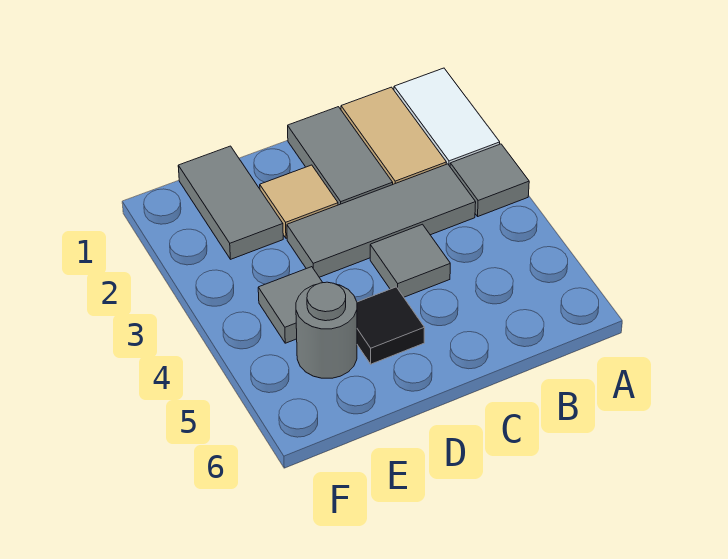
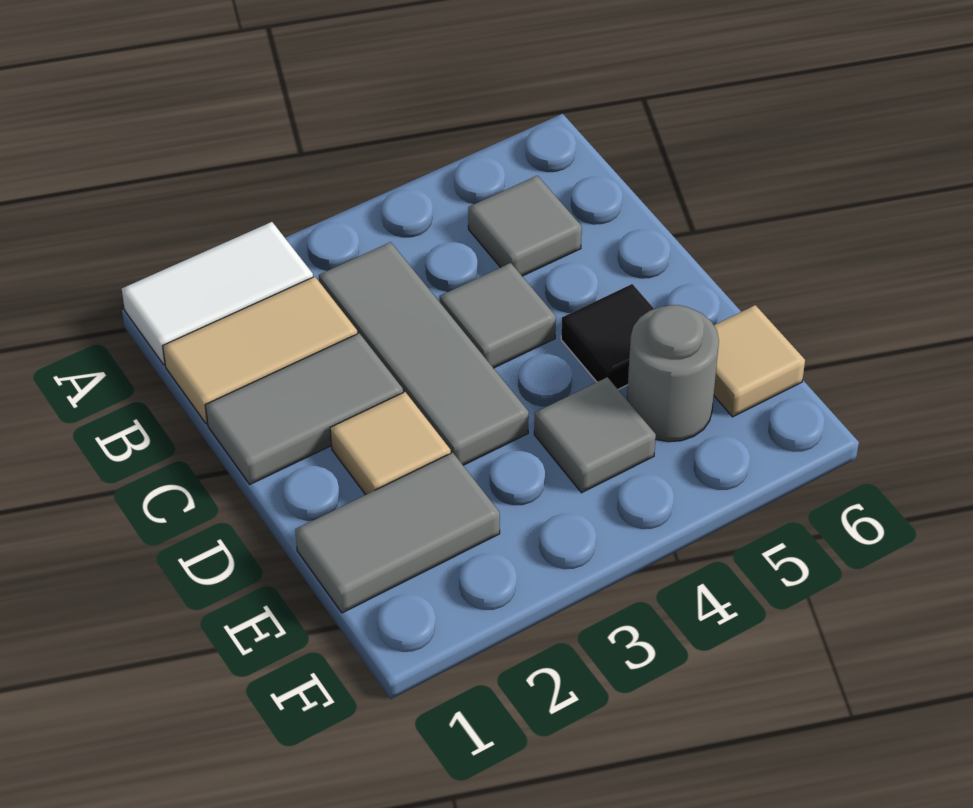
grey 1x1 tile [450,144,529,216] -> grey 1x1 tile moved to [468,176,582,276]
none -> tan 1x1 tile [714,305,805,417]

